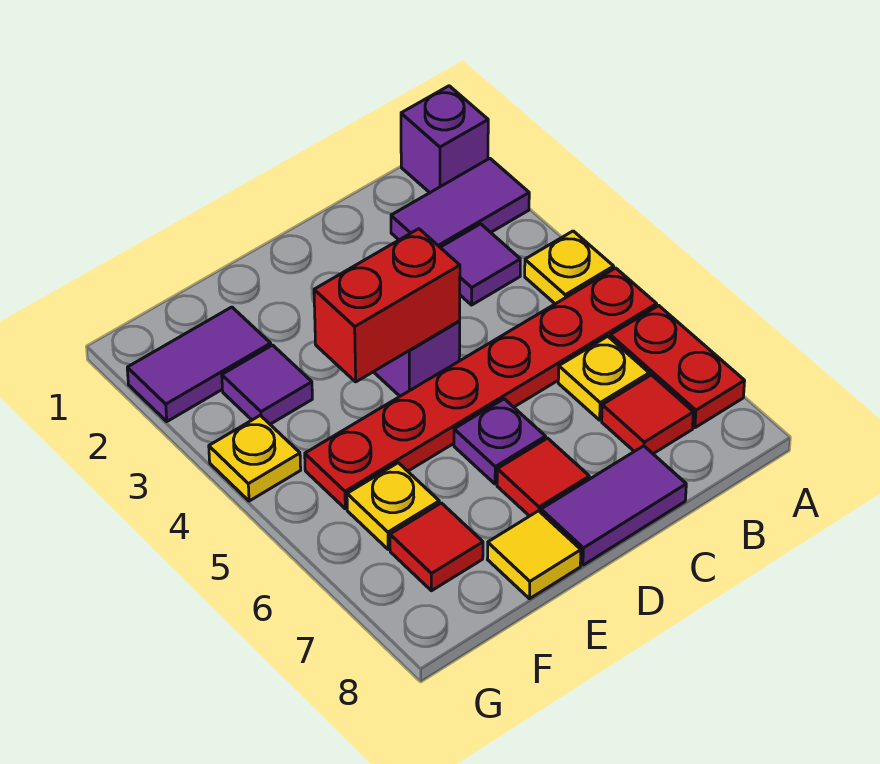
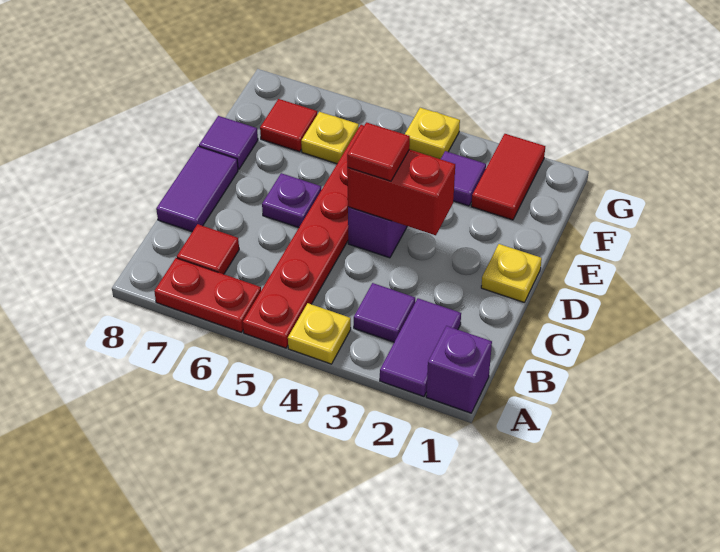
yellow 1x1 plate [558,336,649,420] -> yellow 1x1 plate moved to [481,244,542,302]
red 1x2 brick [314,229,460,382] -> red 1x2 brick turned to [347,150,455,235]
red 1x1 tile [497,438,589,516] -> red 1x1 tile moved to [347,122,410,181]
yellow 1x1 tile [487,511,581,599] -> purple 1x1 tile [199,116,258,169]
purple 1x2 tile [127,307,271,421] -> red 1x2 tile [471,134,545,220]

